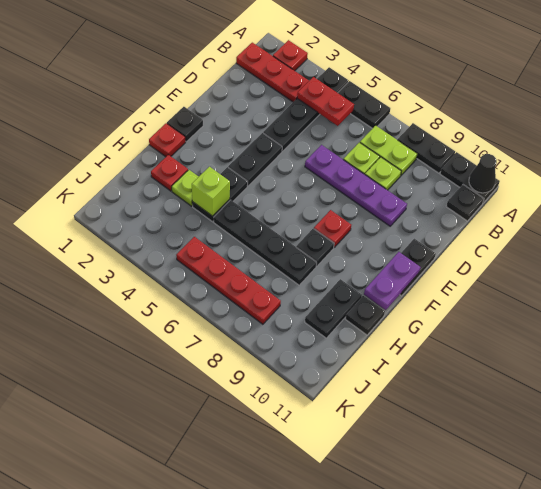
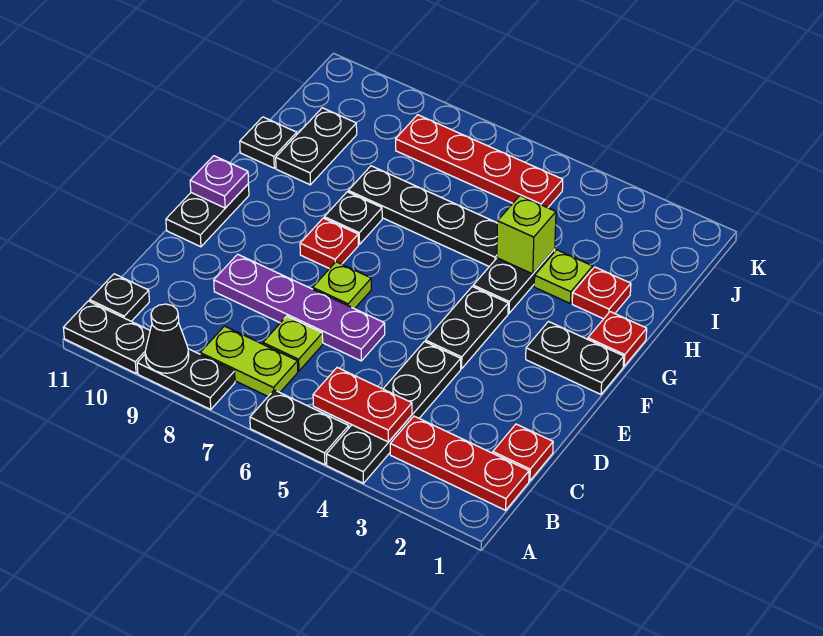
red 1x1 plate [273,40,308,71] -> red 1x1 plate moved to [493,424,553,481]
black 1x1 cone [469,154,497,193] -> black 1x1 cone moved to [145,304,189,373]
lime 1x1 plate [365,157,401,190] -> lime 1x1 plate moved to [313,262,371,309]
black 1x1 plate [167,107,203,142] -> black 1x2 plate [526,322,624,394]
purple 1x2 plate [364,252,420,310] -> purple 1x1 plate [190,156,249,208]

